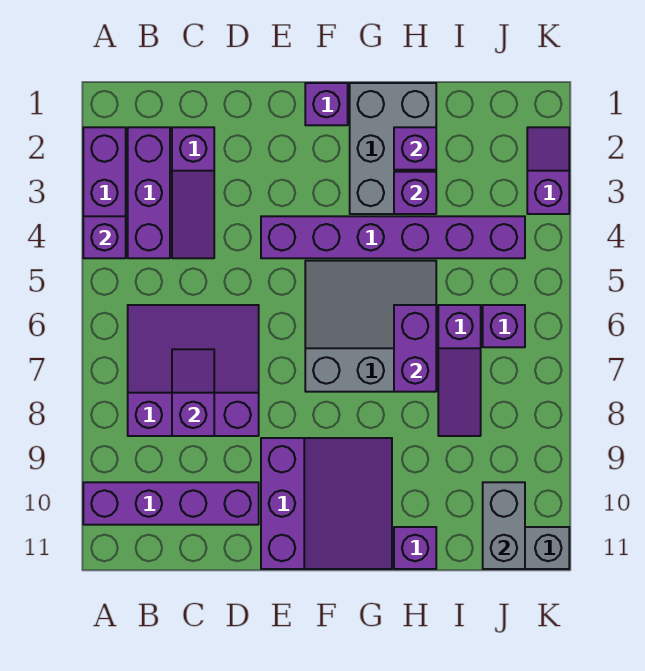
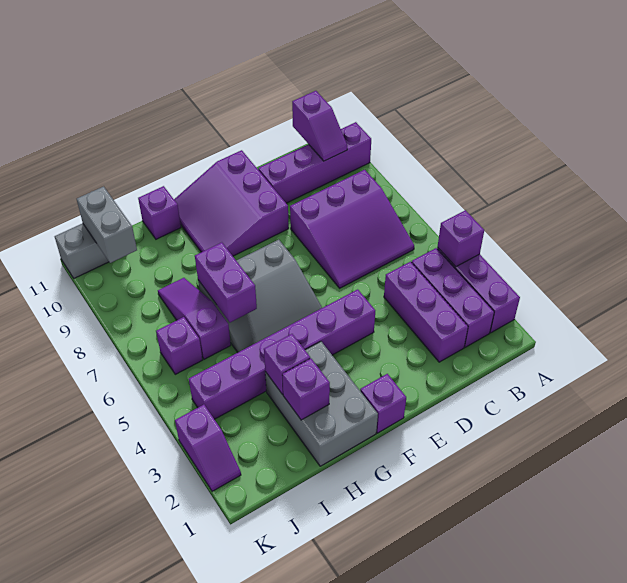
purple 1x3 slope [172,127,214,258] -> purple 1x3 brick [384,262,468,362]
purple 1x2 slope [172,349,214,436] -> purple 1x2 slope moved to [292,91,347,161]

